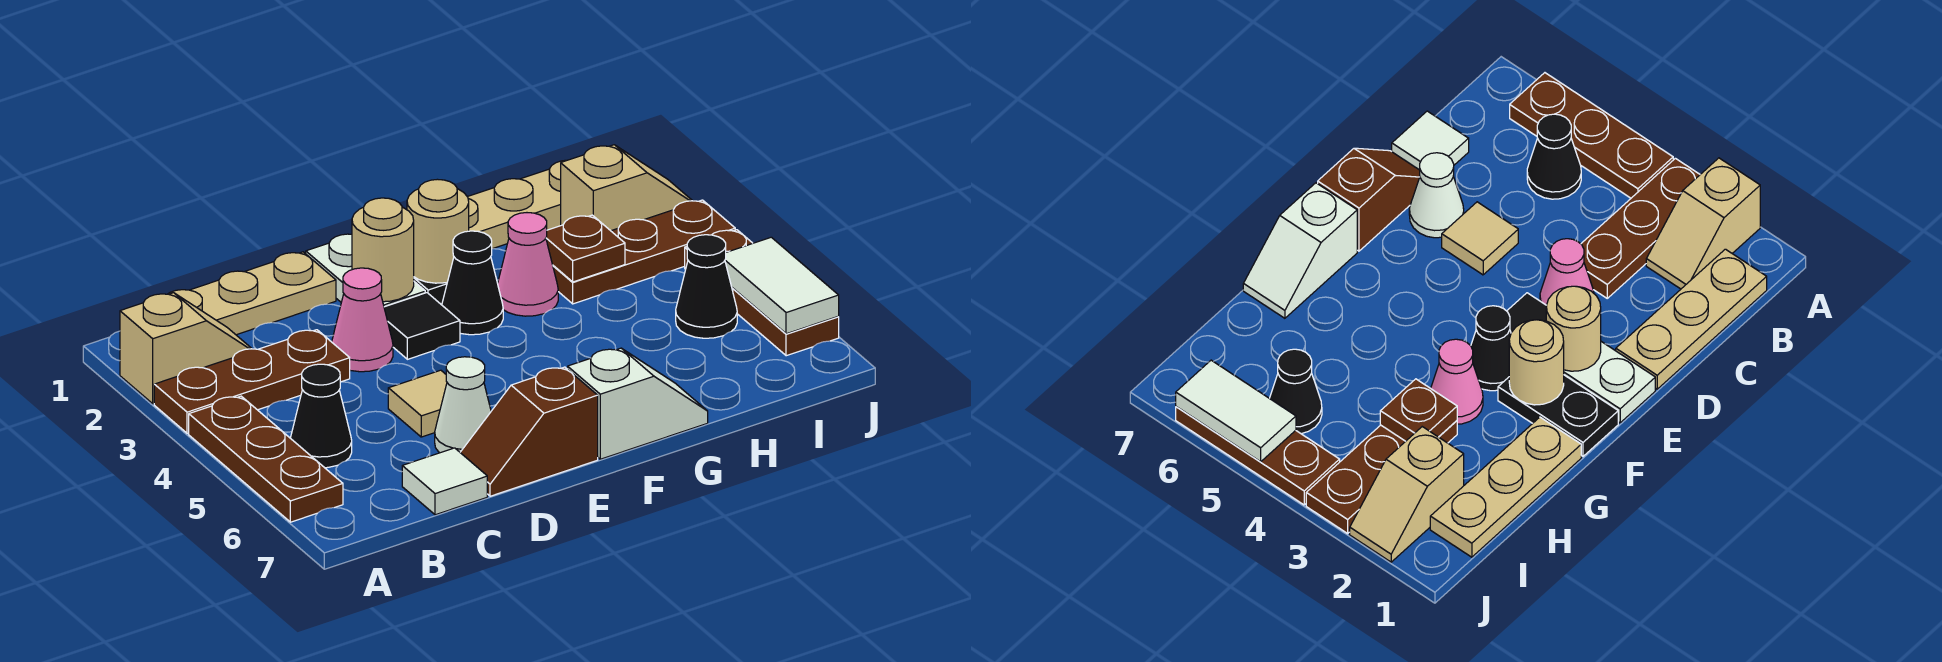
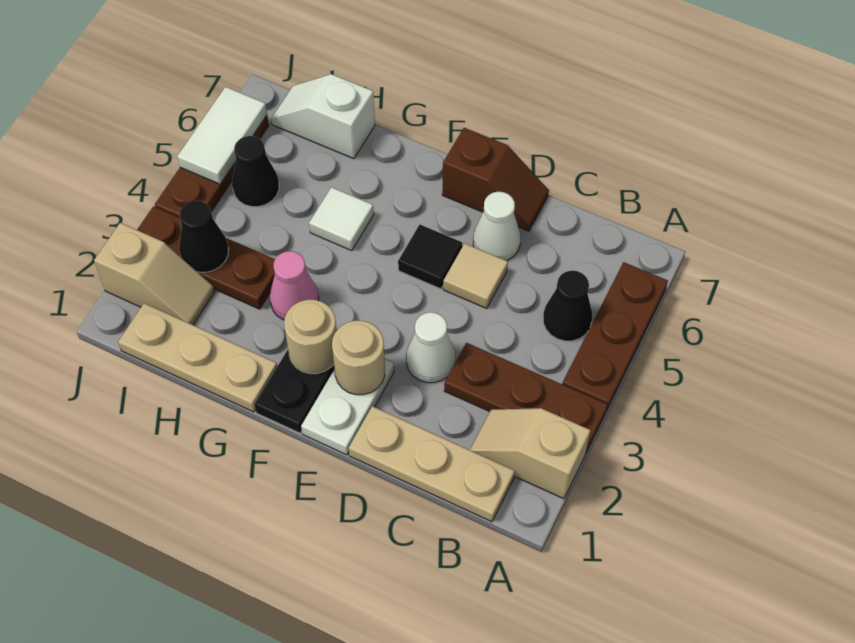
white 1x1 tile [402,448,487,515] -> white 1x1 tile moved to [309,187,374,251]
pink 1x1 cone [332,268,393,372] -> white 1x1 cone [406,312,455,383]
black 1x1 tile [384,293,460,359] -> black 1x1 tile moved to [398,225,462,289]
black 1x1 cone [442,231,503,335] -> black 1x1 cone moved to [179,201,229,272]
white 1x2 slope [568,348,708,459] -> white 1x2 slope moved to [271,74,375,159]
brown 1x1 plate [546,215,625,282] -> none
tan 1x2 slope [561,145,692,231] -> tan 1x2 slope turned to [94,223,214,325]

